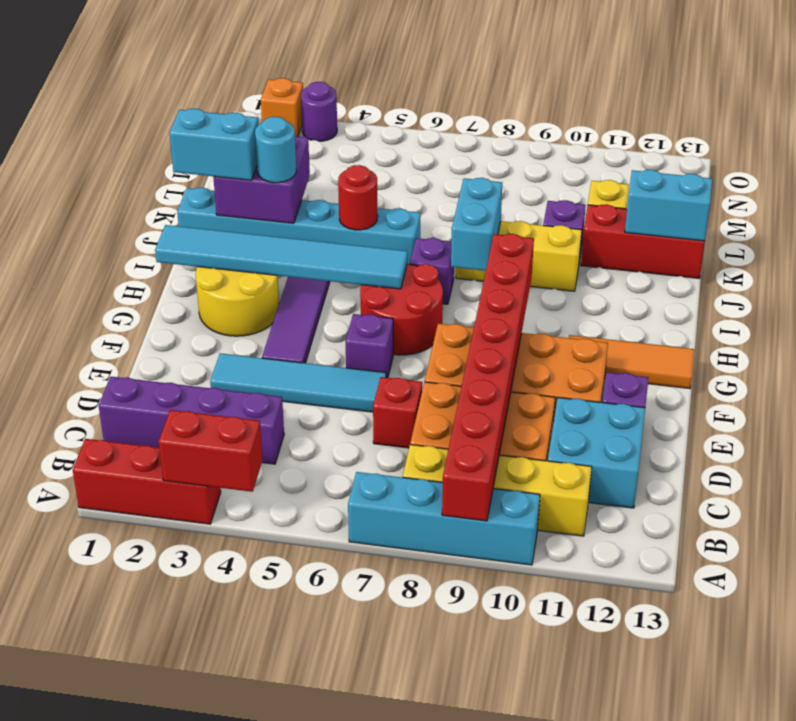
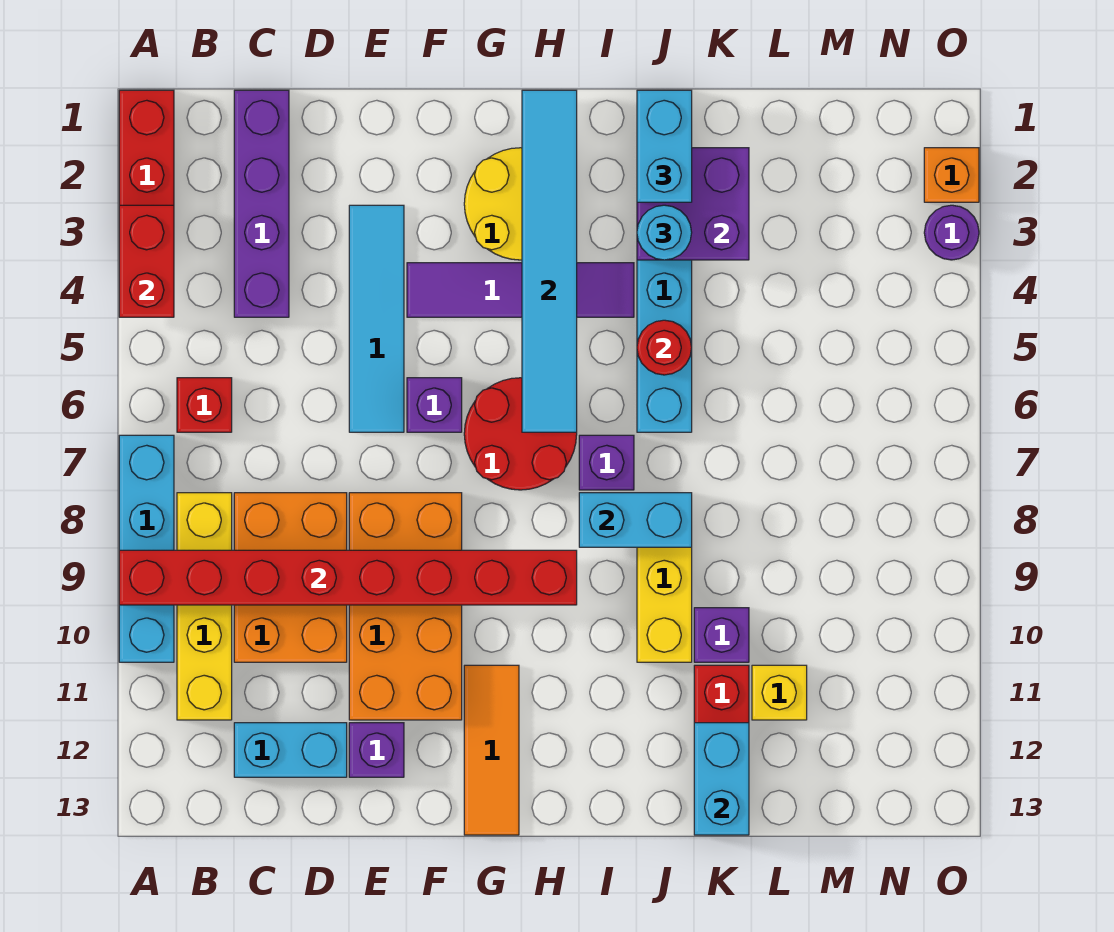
cyan 2x2 brick [548,398,645,508] -> cyan 1x2 brick [234,723,347,777]
red 1x1 brick [373,377,422,448] -> red 1x1 brick moved to [177,378,232,432]

